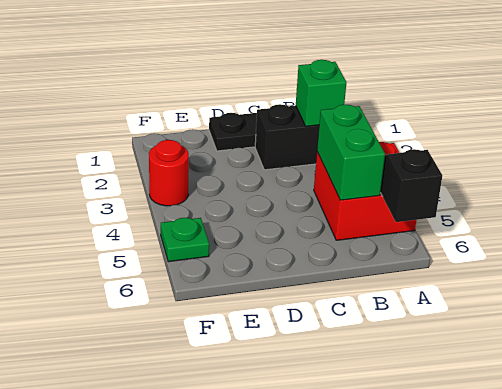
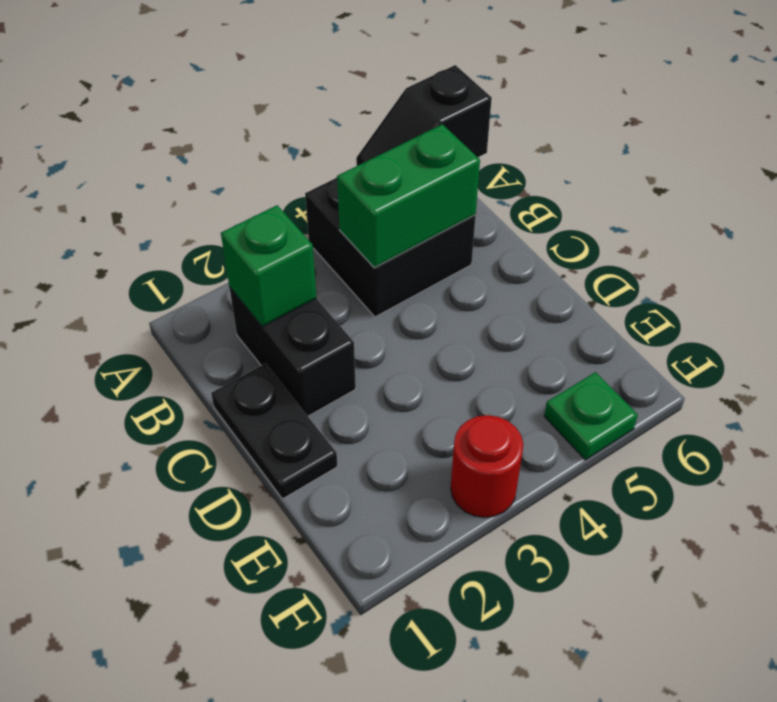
red 2x2 brick [314,142,416,240] -> black 2x2 brick [305,178,476,317]

